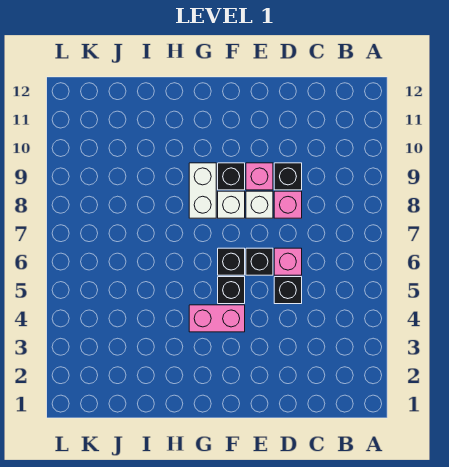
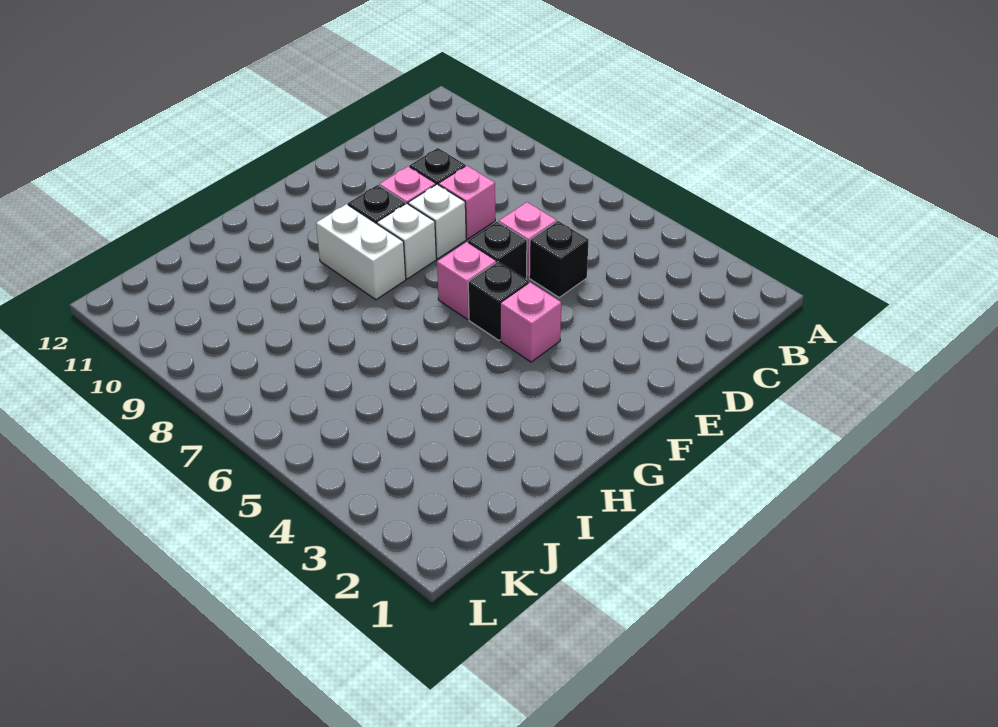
pink 1x2 brick [189,305,245,332] -> pink 1x1 brick [500,282,561,362]
black 1x1 brick [218,248,245,275] -> pink 1x1 brick [437,242,496,319]

